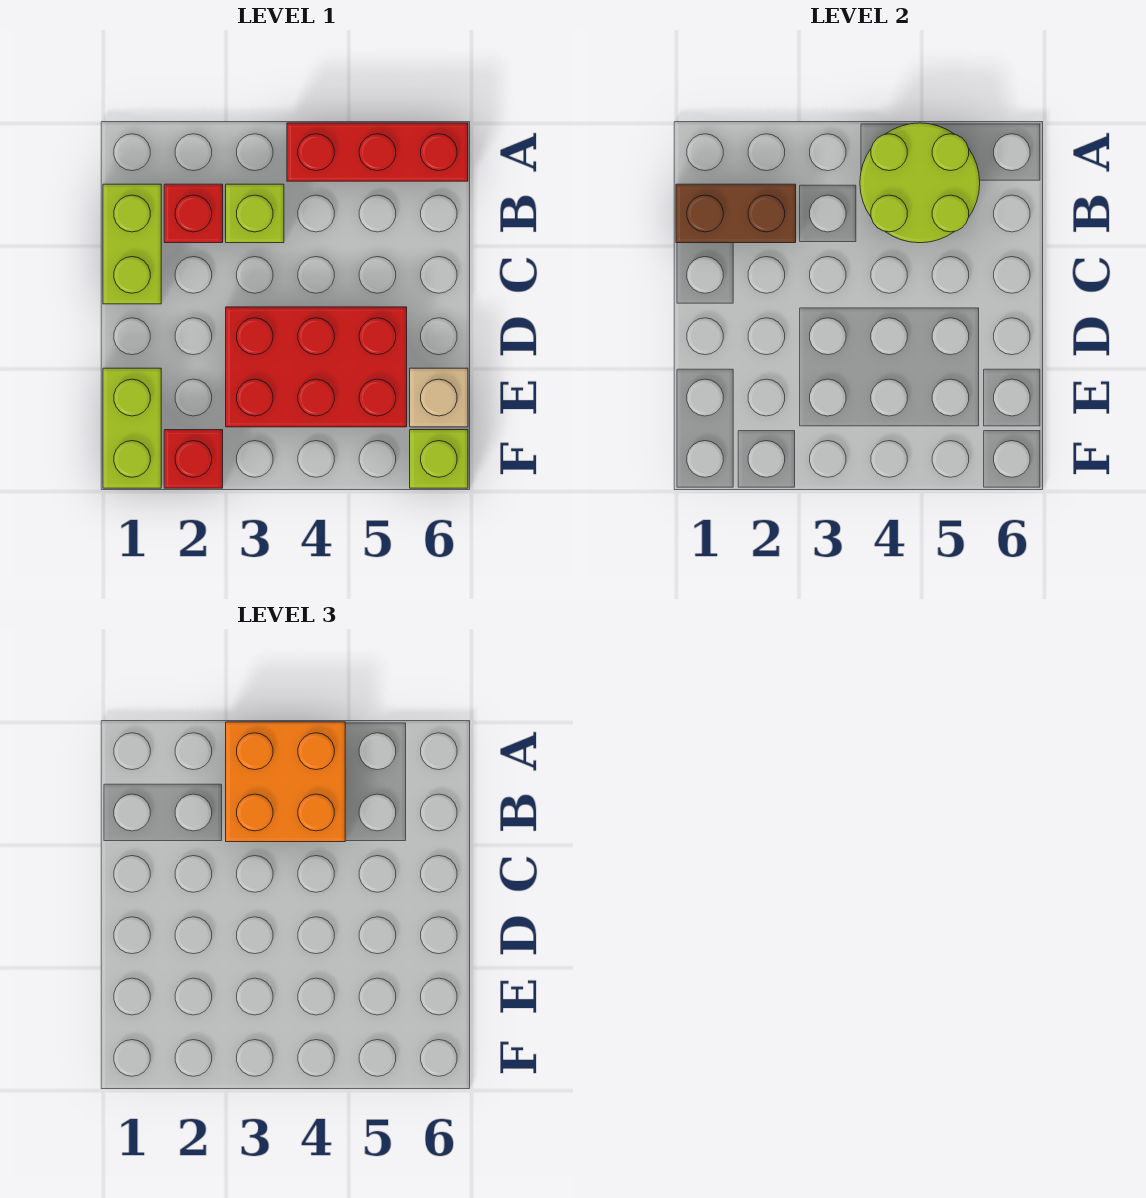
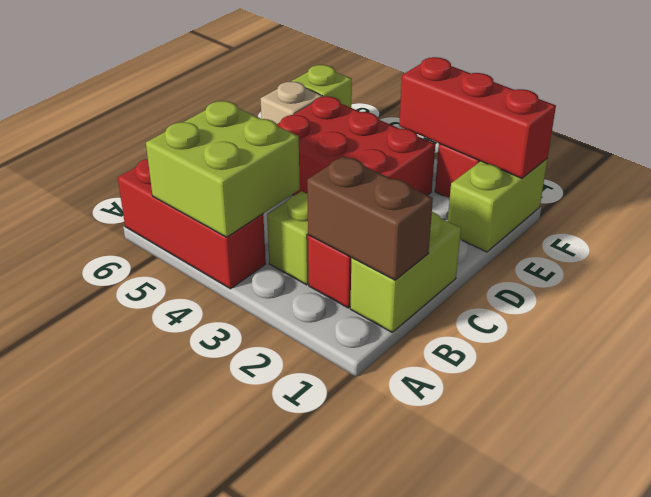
orange 2x2 brick [226,722,345,842] -> none
lime 2x2 round brick [860,123,980,243] -> lime 2x2 brick [146,101,300,237]
none -> red 1x3 brick [399,57,556,178]

